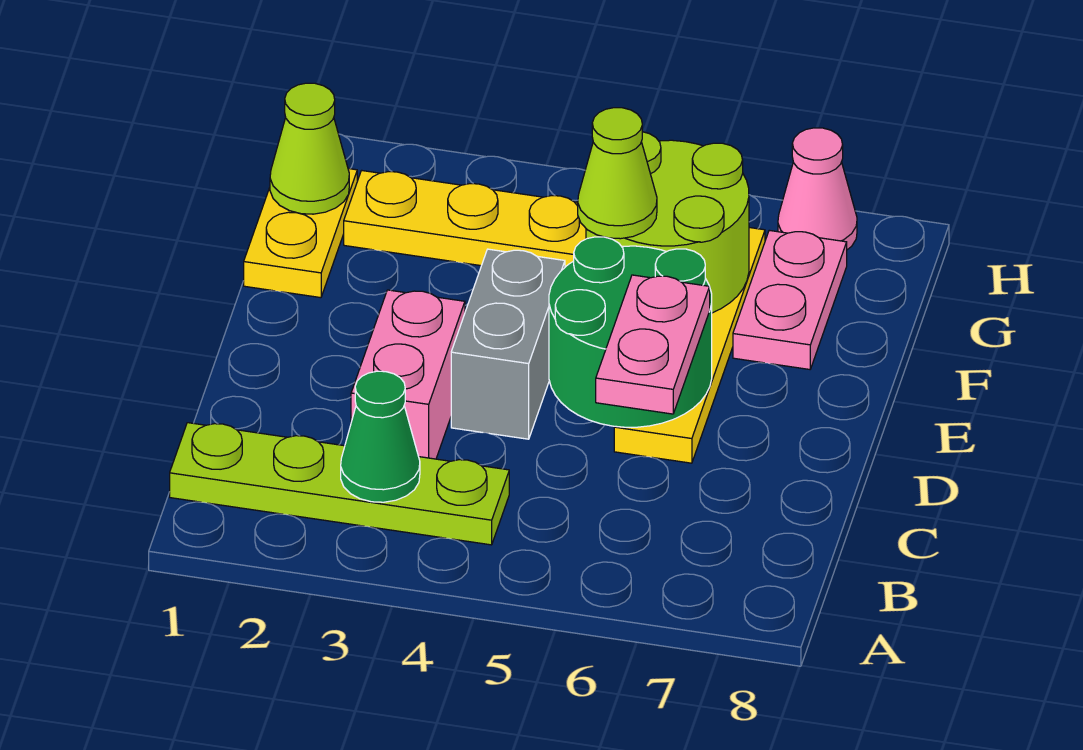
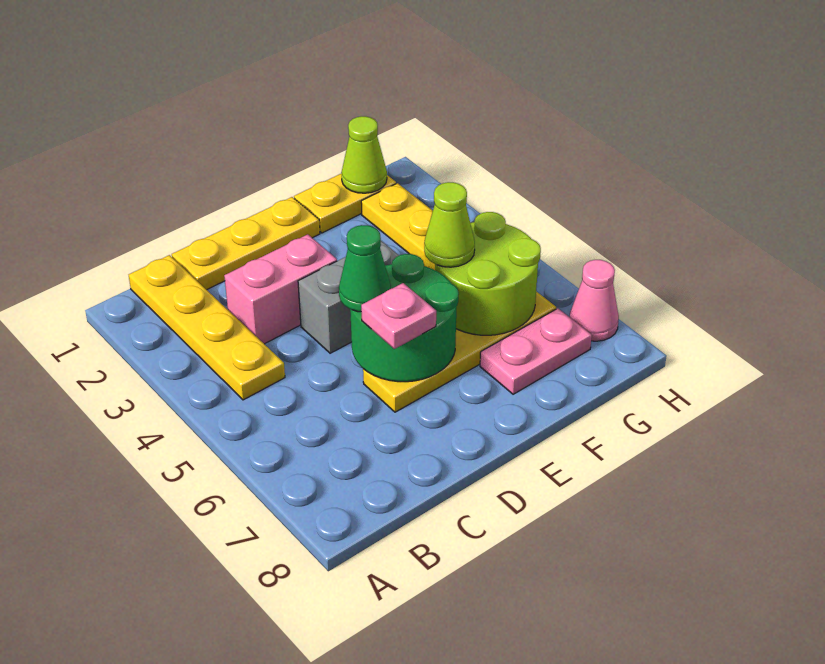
lime 1x4 plate [170,423,509,545] -> yellow 1x4 plate [129,255,285,400]
green 1x1 cone [341,371,420,502] -> green 1x1 cone moved to [339,225,391,312]
none -> yellow 1x3 plate [172,197,320,290]
pink 1x2 plate [596,275,710,414] -> pink 1x1 plate [361,283,436,349]

